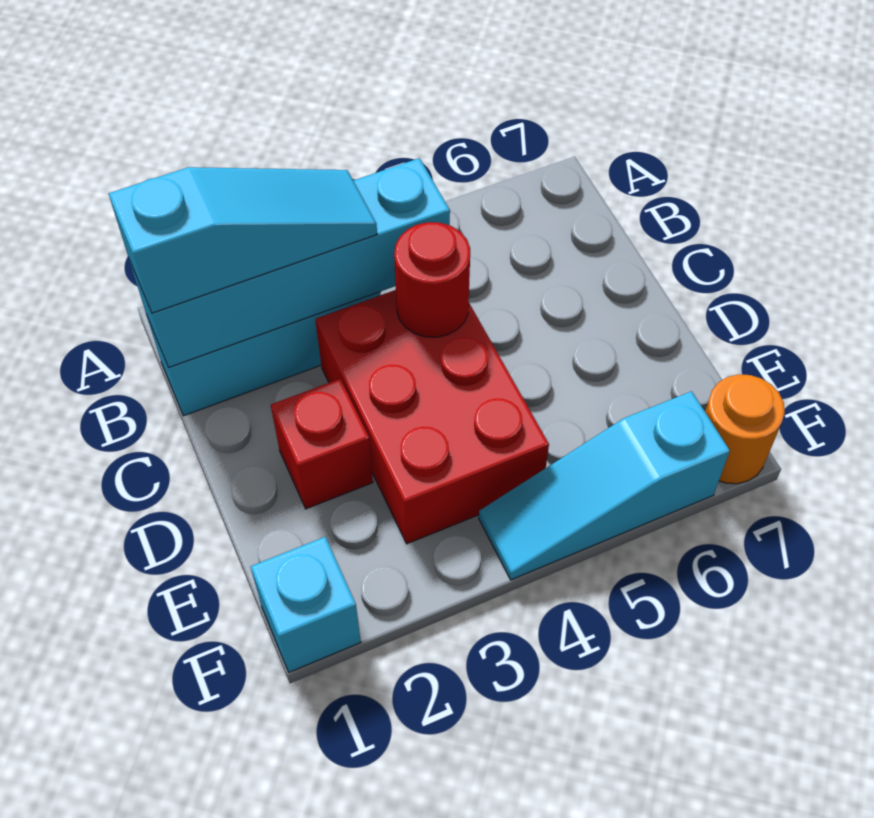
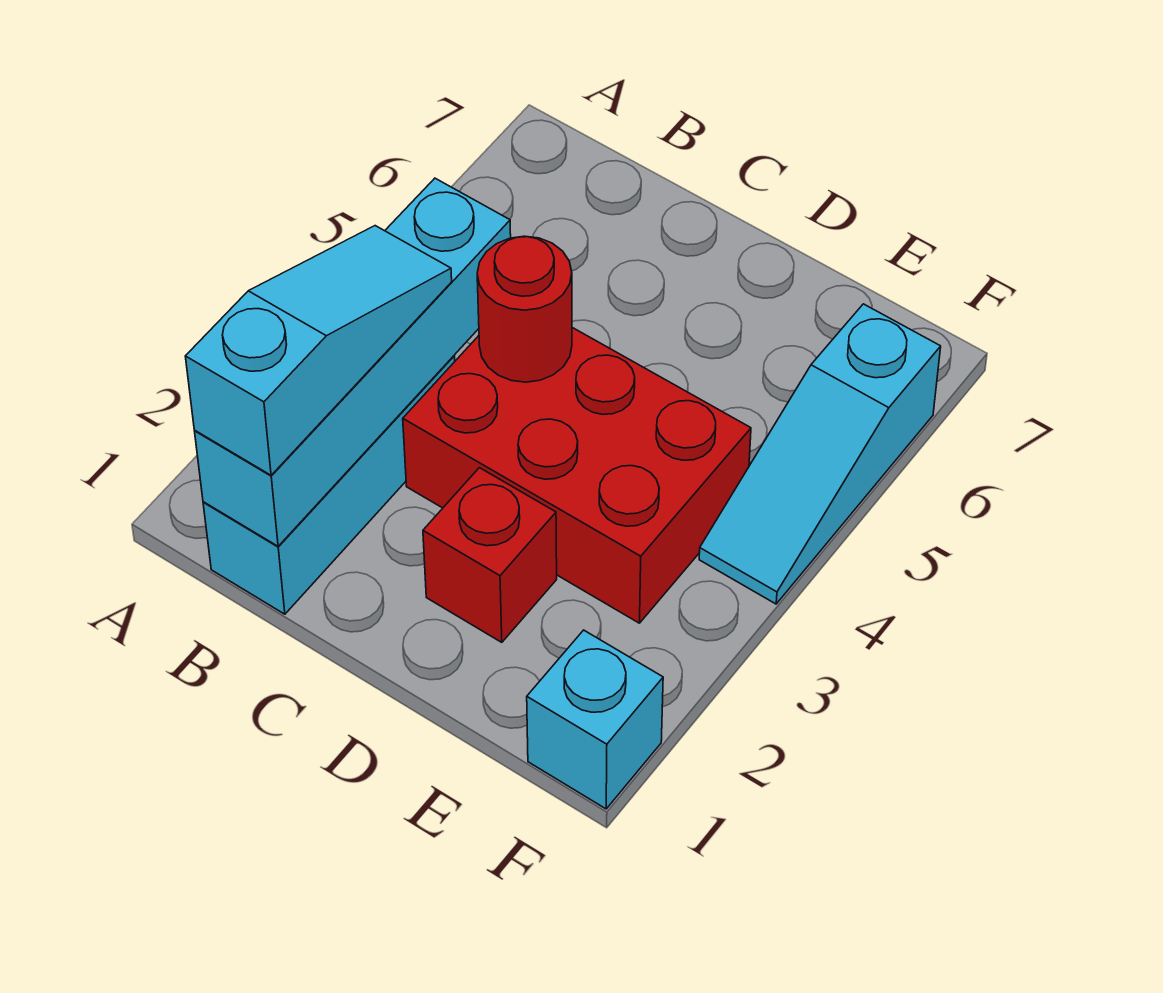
orange 1x1 round brick [705,374,785,484] -> none

